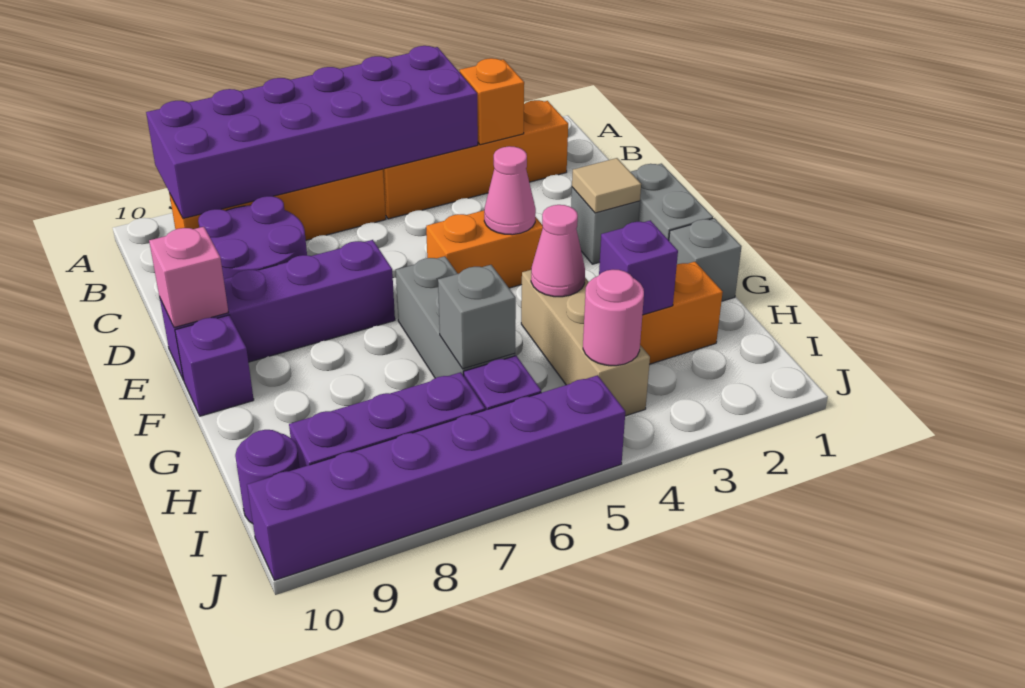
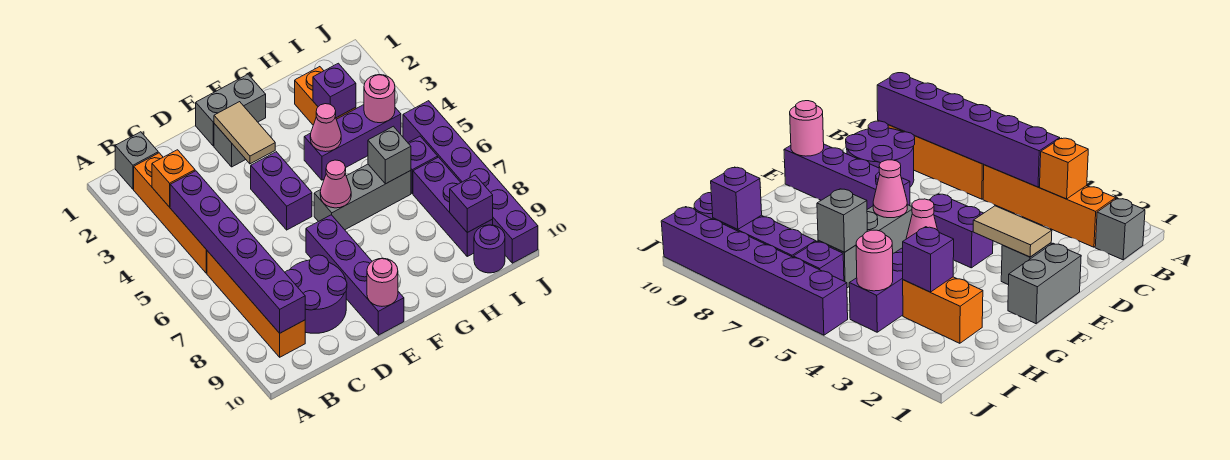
purple 2x6 brick [146,46,478,219] -> purple 1x6 brick [170,171,305,333]
tan 1x1 tile [572,158,641,213] -> tan 1x2 tile [214,102,275,164]
orange 1x2 brick [426,210,543,288] -> purple 1x2 brick [251,152,312,230]
pink 1x1 cone [484,146,536,235] -> pink 1x1 cone moved to [320,160,351,208]
pink 1x1 brick [149,227,228,327] -> pink 1x1 round brick [367,258,398,306]
purple 1x1 brick [175,315,254,416] -> purple 1x1 brick moved to [450,175,493,232]
grey 1x1 brick [669,218,742,301] -> grey 1x1 brick moved to [115,132,158,189]
tan 1x3 brick [521,270,650,416] -> purple 1x3 brick [304,105,401,180]

